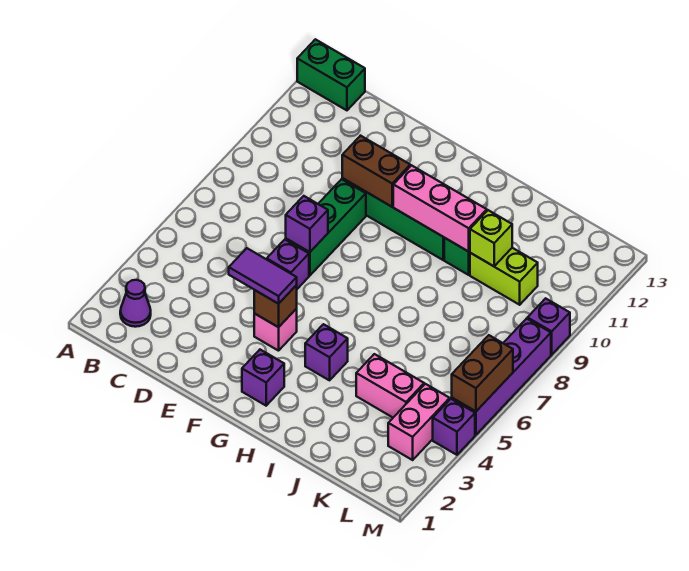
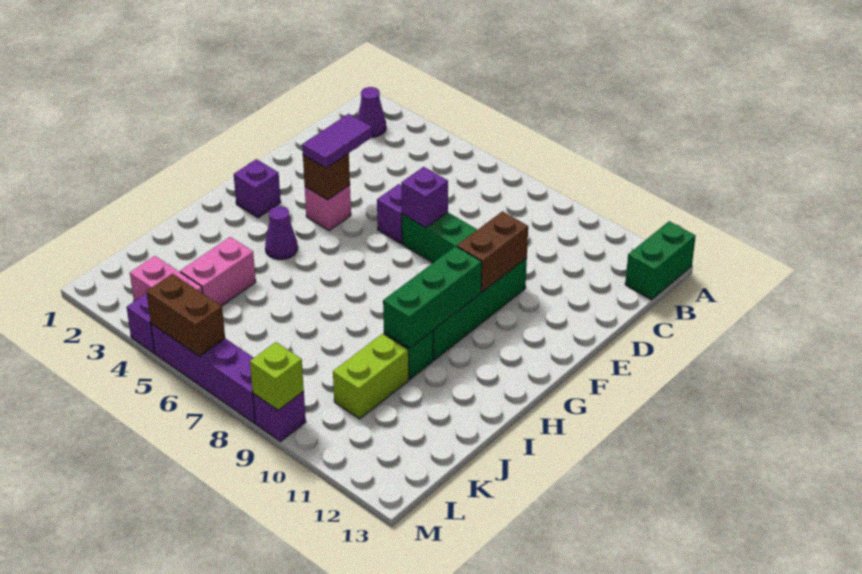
pink 1x3 brick [393,165,487,252] -> green 1x3 brick [383,246,482,348]
purple 1x1 brick [305,324,348,380] -> purple 1x1 cone [265,206,298,260]
lime 1x1 brick [470,210,512,266] -> lime 1x1 brick moved to [250,342,304,410]

